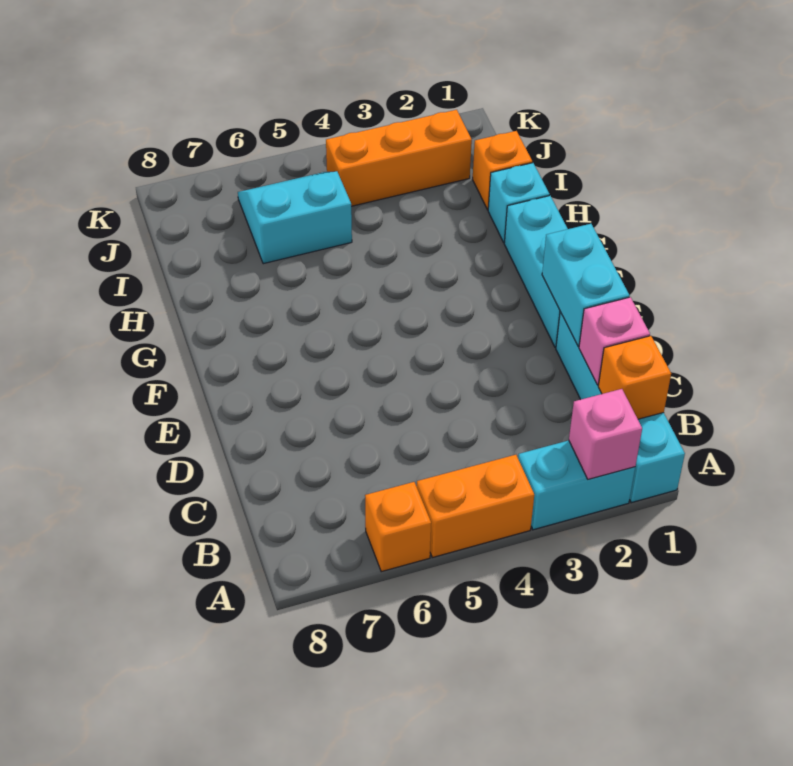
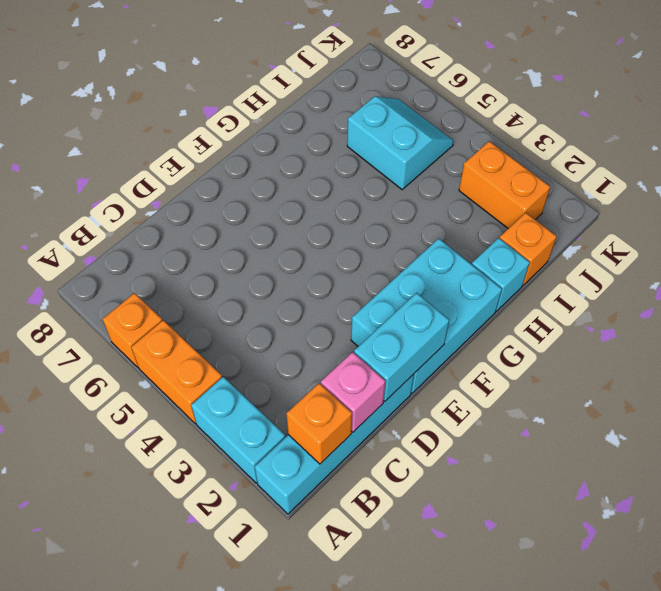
pink 1x1 brick [569,389,642,479] -> none
cyan 1x3 brick [504,196,568,347] -> cyan 2x3 brick [351,238,502,393]
orange 1x3 brick [326,110,472,206] -> orange 1x2 brick [459,141,550,229]

